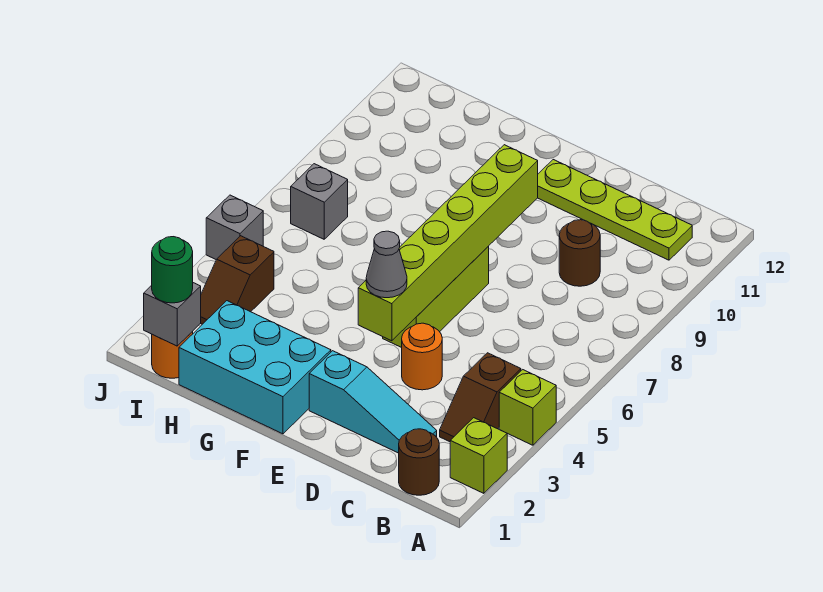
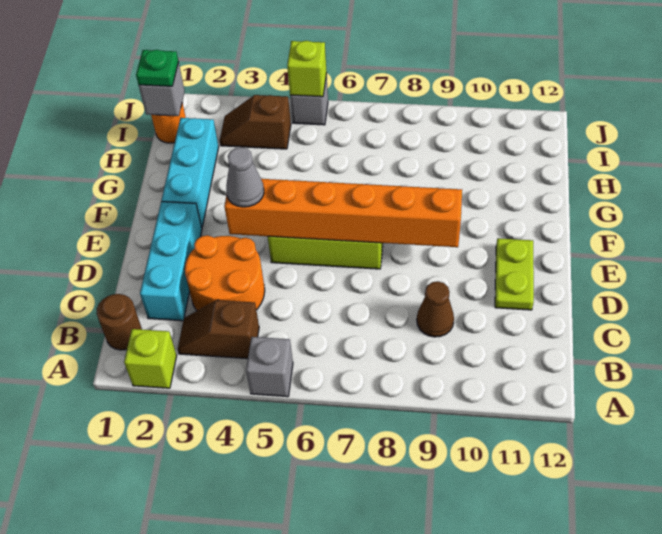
lime 1x1 brick [499,370,556,445] -> lime 1x1 brick moved to [287,41,327,97]
lime 1x4 plate [538,160,692,260] -> lime 1x2 plate [495,238,534,310]
cyan 1x3 slope [309,351,437,453] -> cyan 1x3 brick [140,202,202,321]
brown 1x1 round brick [559,220,600,286] -> brown 1x1 cone [417,281,454,337]
orange 1x1 round brick [402,323,442,390] -> orange 2x2 round brick [185,235,265,311]
lime 1x6 brick [358,145,538,341] -> orange 1x6 brick [224,179,462,247]
cyan 2x3 brick [179,301,331,434] -> cyan 1x3 brick [162,118,219,228]
green 1x1 round brick [152,237,193,303] -> green 1x1 plate [136,50,179,86]
grey 1x1 brick [291,164,348,239] -> grey 1x1 brick moved to [246,337,293,397]

